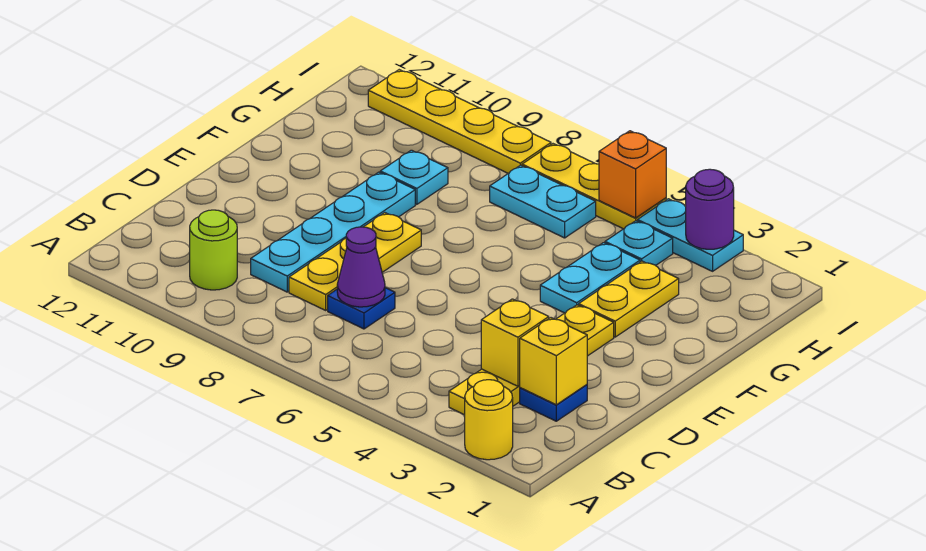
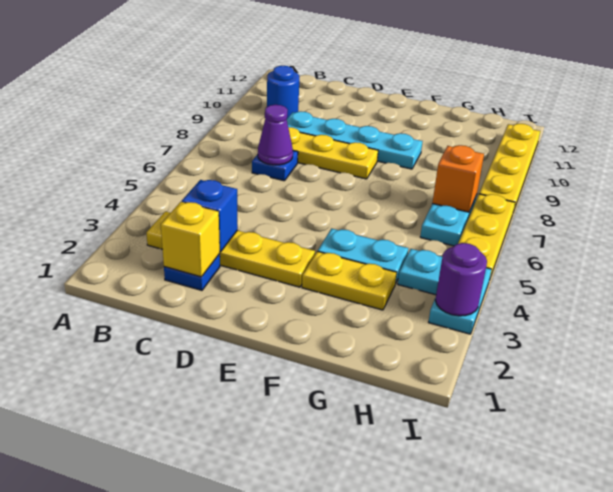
yellow 1x1 round brick [465,380,513,460] -> none
lime 1x1 round brick [190,210,237,290] -> blue 1x1 round brick [267,66,299,118]
yellow 1x1 brick [481,299,549,386] -> blue 1x1 brick [182,180,238,252]
cyan 1x1 plate [380,150,448,204] -> none
orange 1x1 brick [599,131,666,218] -> orange 1x1 brick moved to [432,145,484,212]

